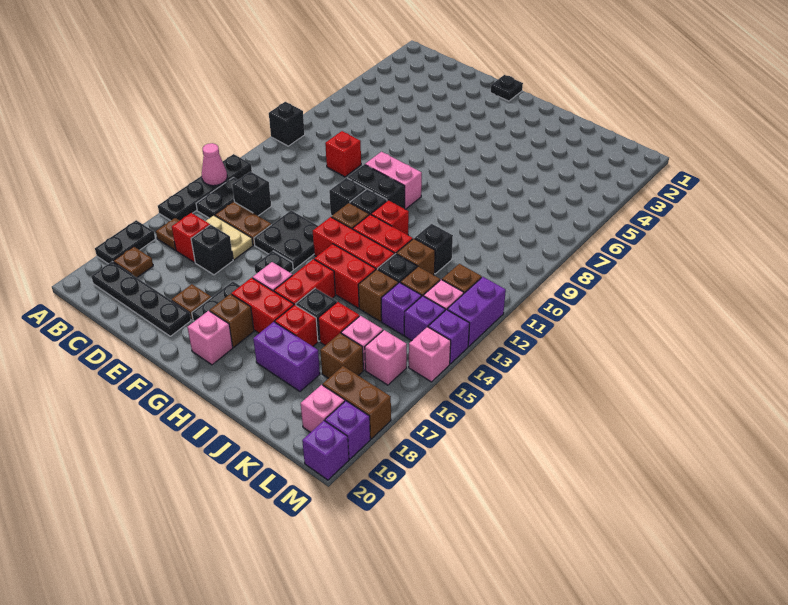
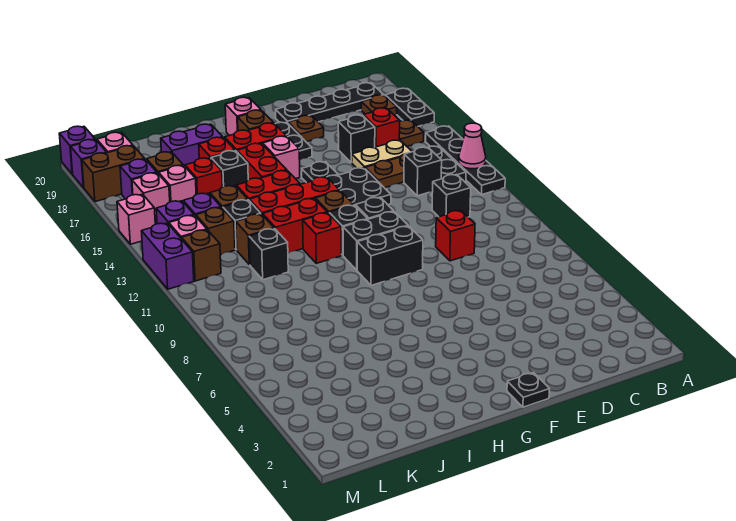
black 1x1 brick [269,102,305,146] -> black 1x1 brick moved to [432,174,471,217]
pink 1x2 brick [365,152,422,209] -> black 1x2 brick [357,226,423,285]
purple 1x1 brick [428,310,470,364] -> purple 1x1 brick moved to [120,159,157,199]

